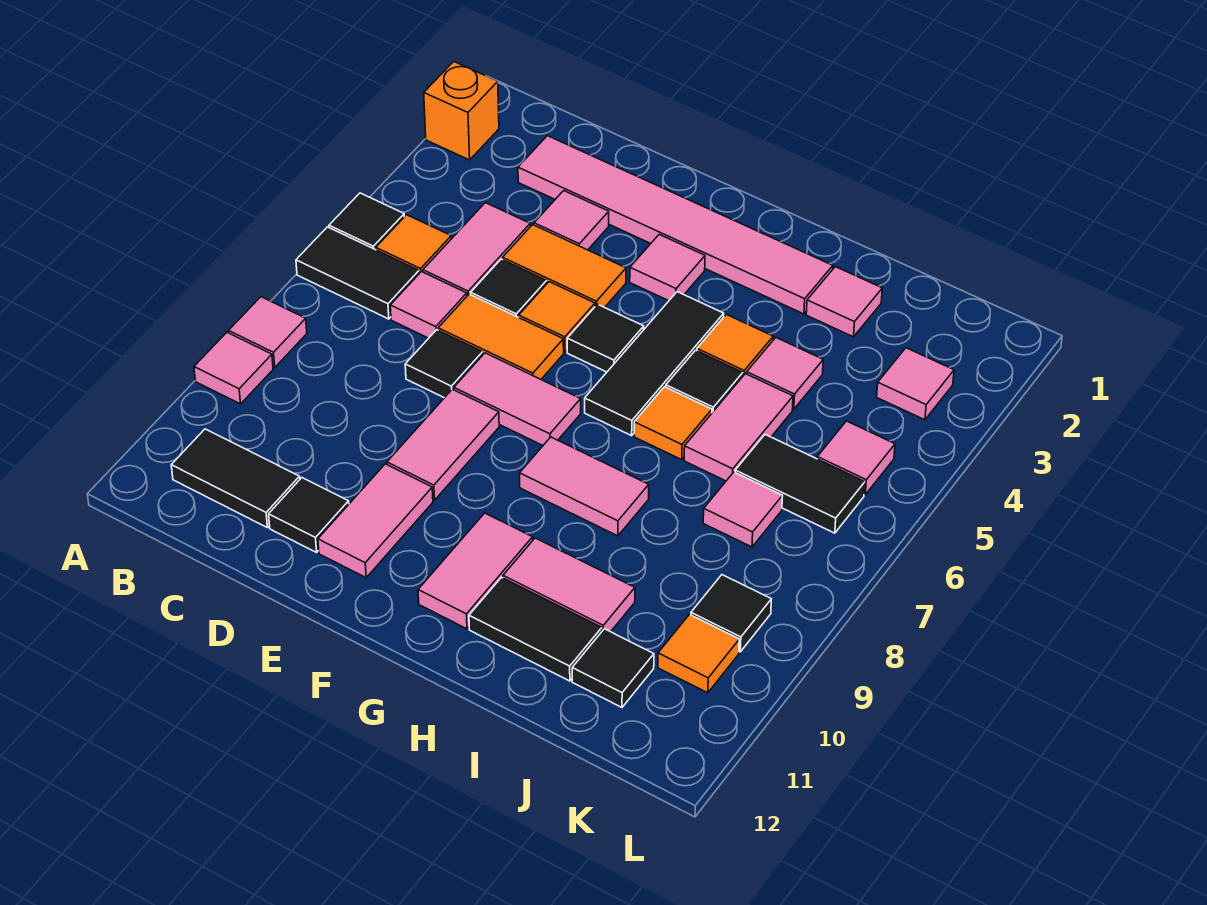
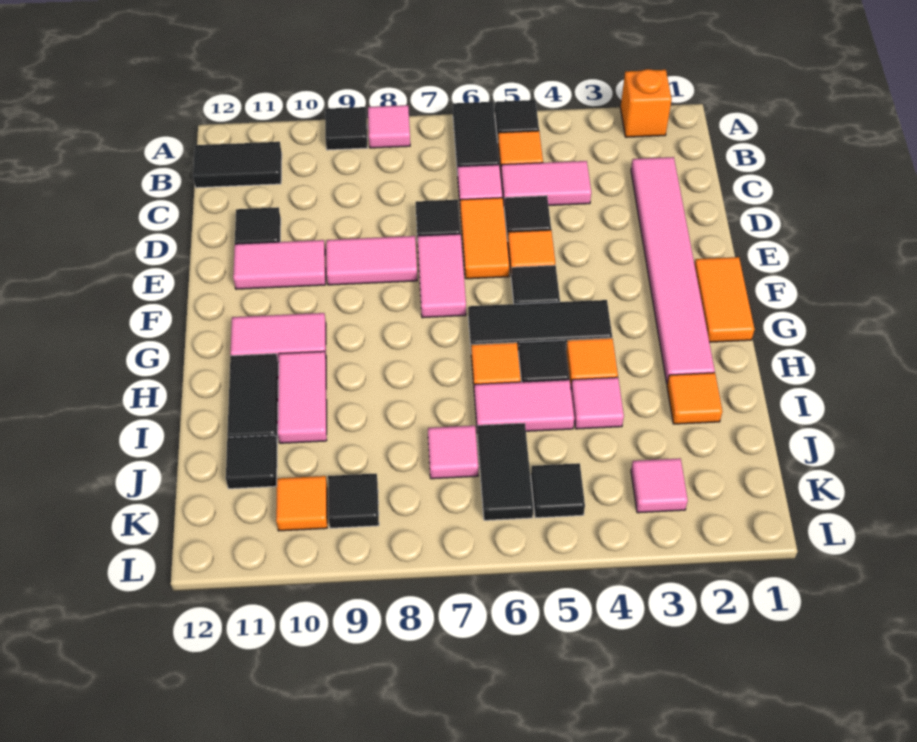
pink 1x1 tile [194,332,273,404] -> black 1x1 tile [325,107,367,150]
black 1x2 tile [171,429,300,527] -> black 1x2 tile turned to [193,142,282,188]
pink 1x1 tile [534,191,609,250] -> none
orange 1x2 tile [503,225,626,308] -> orange 1x2 tile moved to [694,257,755,342]
pink 1x1 tile [630,234,705,301] -> none
pink 1x2 tile [520,437,649,536] -> none
pink 1x1 tile [806,267,882,337] -> orange 1x1 tile [667,373,722,424]
pink 1x1 tile [817,421,895,495] -> black 1x1 tile [531,463,585,518]

